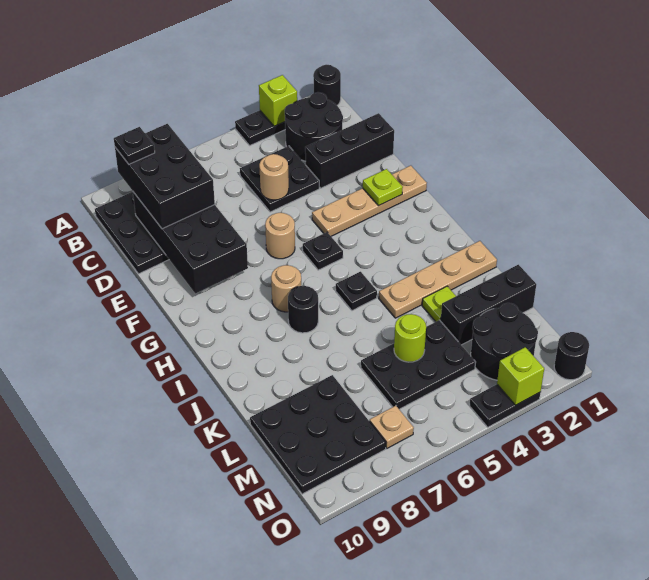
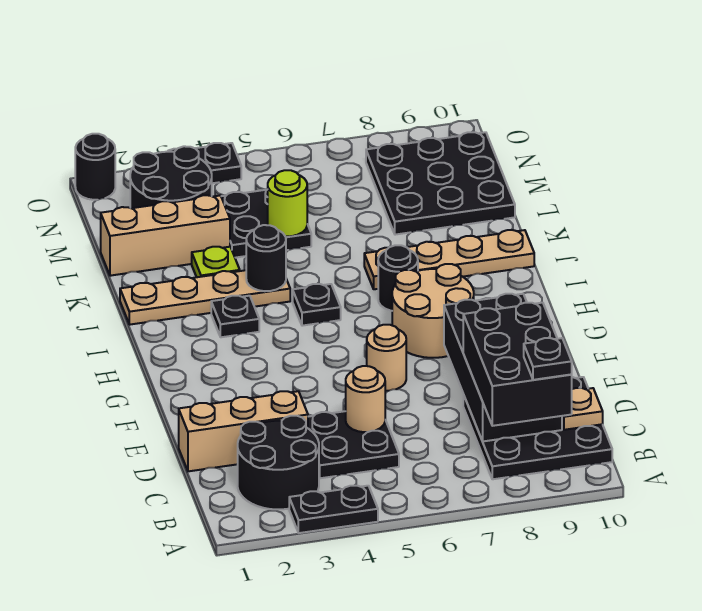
black 1x1 round brick [313,65,341,105] -> black 1x1 round brick moved to [246,225,286,291]
lime 1x1 brick [259,75,297,126] -> none
black 1x3 brick [305,113,394,188] -> tan 1x3 brick [179,391,308,471]
tan 1x4 plate [312,166,427,236] -> tan 1x4 plate moved to [364,230,534,289]
lime 1x1 plate [363,169,403,206] -> none
black 1x1 plate [303,232,343,270] -> black 1x1 plate moved to [211,296,259,337]
tan 1x1 round brick [271,265,301,312] -> tan 2x2 round brick [392,264,474,358]
black 1x3 brick [441,265,536,345] -> tan 1x3 brick [101,195,230,276]
black 2x3 plate [361,320,476,409] -> black 2x2 plate [221,189,311,258]
tan 1x1 plate [370,406,414,448] -> tan 1x1 plate moved to [562,388,603,430]
lime 1x1 brick [497,347,544,405] -> none

